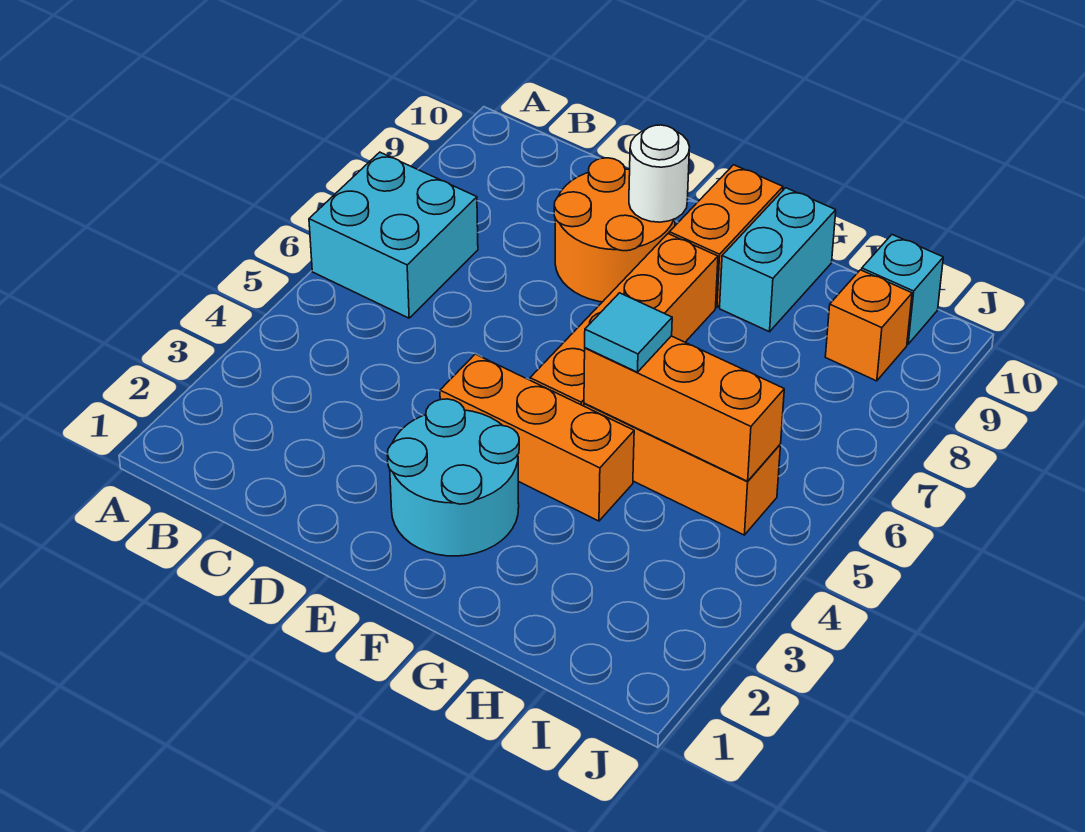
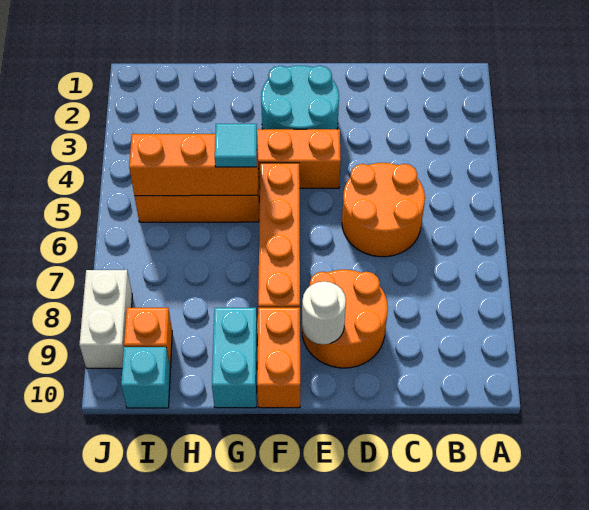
cyan 2x2 brick [309,152,478,318] -> none
none -> orange 2x2 round brick [342,163,425,257]
none -> white 1x2 brick [79,270,132,368]

